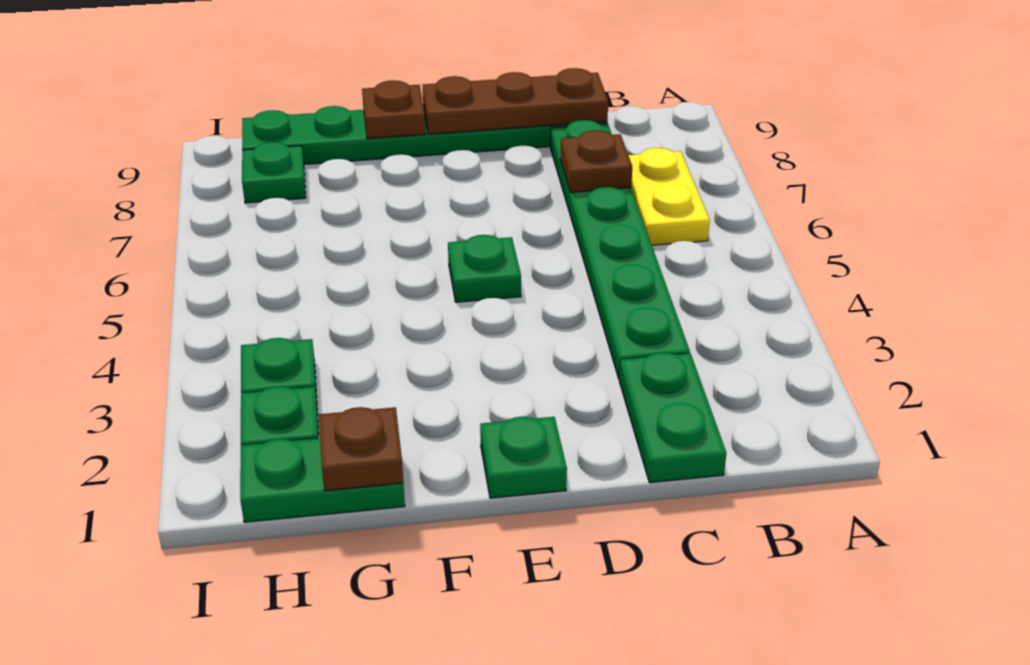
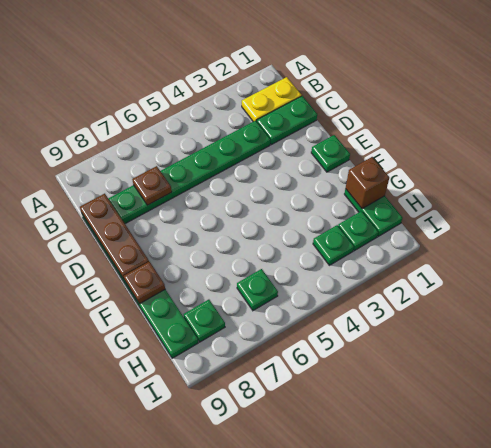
yellow 1x2 plate [628,148,710,245] -> yellow 1x2 plate moved to [242,77,301,122]
green 1x1 plate [448,235,521,302] -> green 1x1 plate moved to [237,269,278,311]
brown 1x1 plate [319,407,403,491] -> brown 1x1 brick [346,157,389,209]

